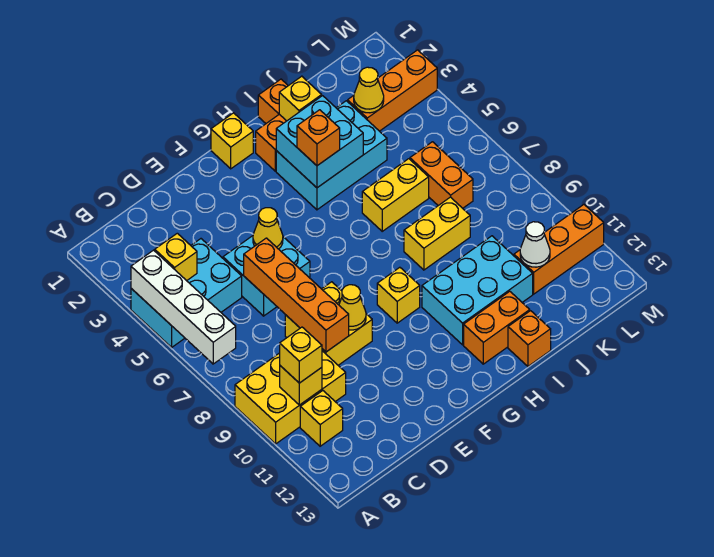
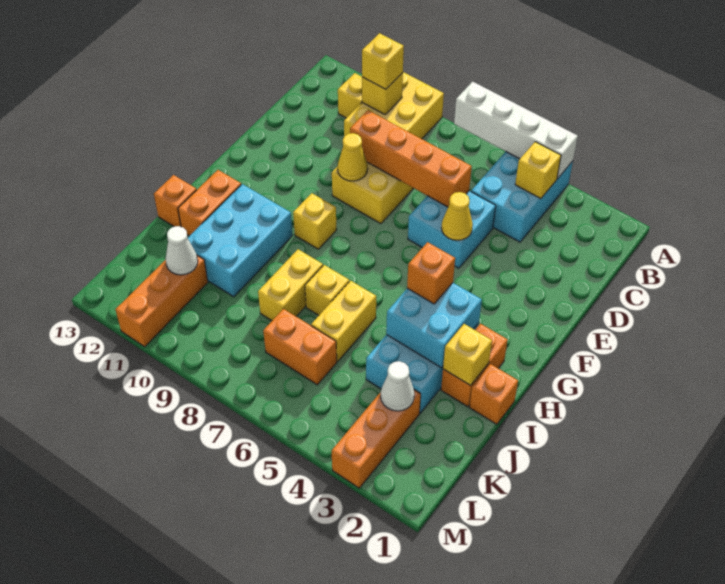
yellow 1x1 brick [211,113,253,169] -> yellow 1x1 brick moved to [305,265,349,315]
yellow 1x1 cone [354,67,384,113] -> white 1x1 cone [381,361,414,411]

